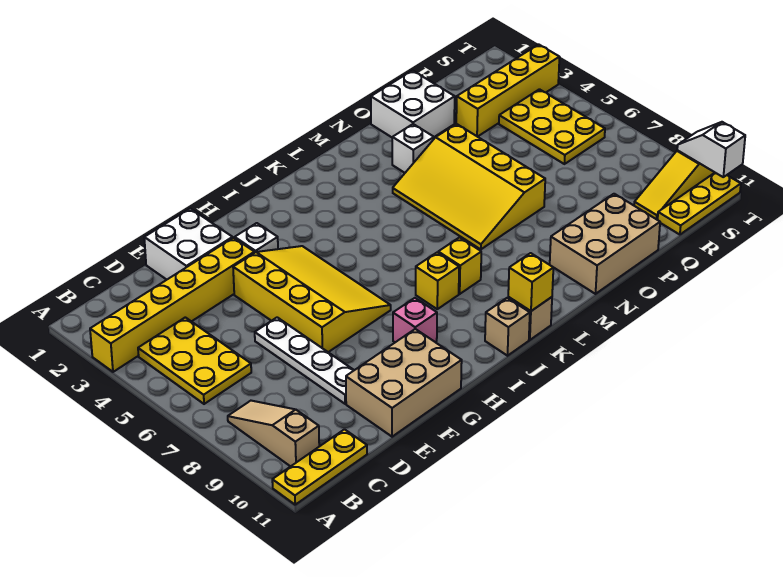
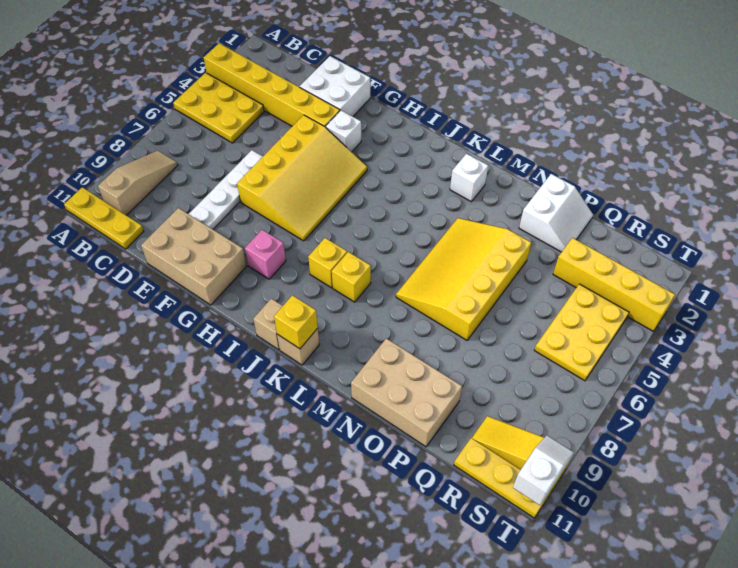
yellow 2x3 plate [138,317,251,404] -> yellow 2x3 plate turned to [173,73,264,143]
white 1x1 brick [392,124,434,173] -> white 1x1 brick moved to [450,154,488,202]
white 2x2 brick [371,71,455,137] -> white 2x2 slope [519,174,593,252]

